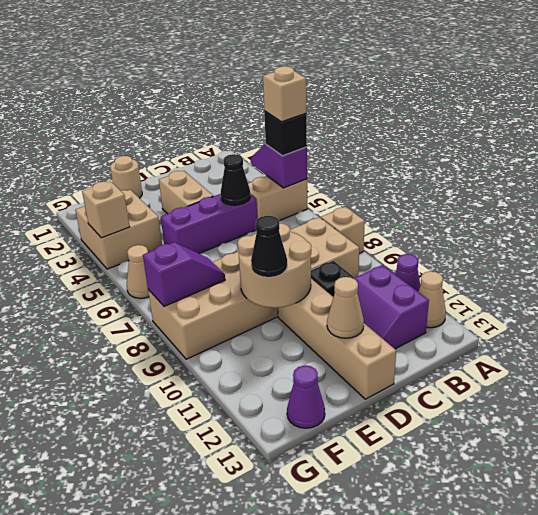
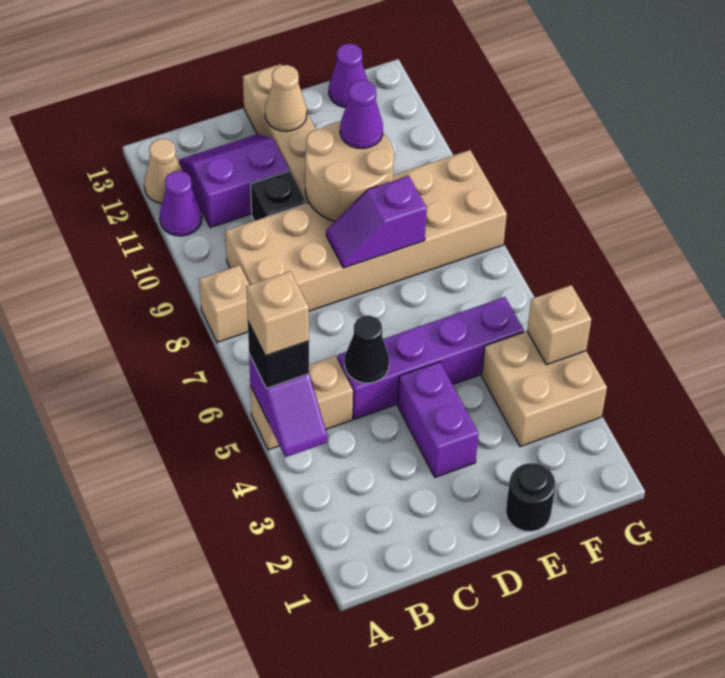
purple 2x2 slope [355,265,429,349] -> purple 2x2 slope turned to [179,134,289,228]
purple 1x3 brick [161,194,257,254] -> purple 1x4 brick [337,297,524,419]
tan 1x2 brick [159,171,213,214] -> purple 1x2 brick [398,362,478,477]
tan 1x1 round brick [110,156,142,198] -> black 1x1 round brick [506,463,555,532]
black 1x1 cone [251,216,287,277] -> purple 1x1 cone [340,80,383,149]
purple 1x2 slope [143,242,225,306] -> purple 1x2 slope moved to [326,176,427,268]
tan 1x1 cone [127,245,149,298] -> none

